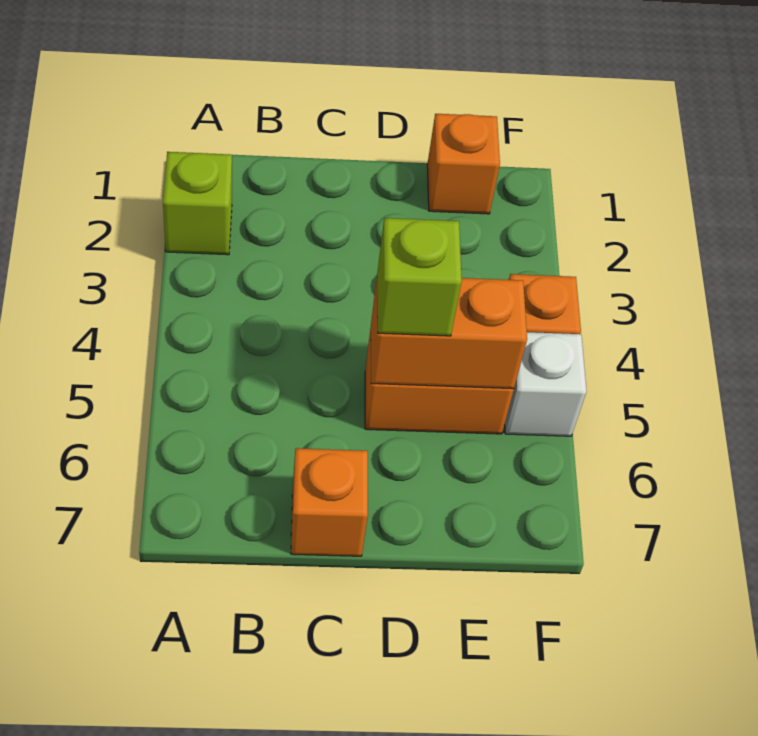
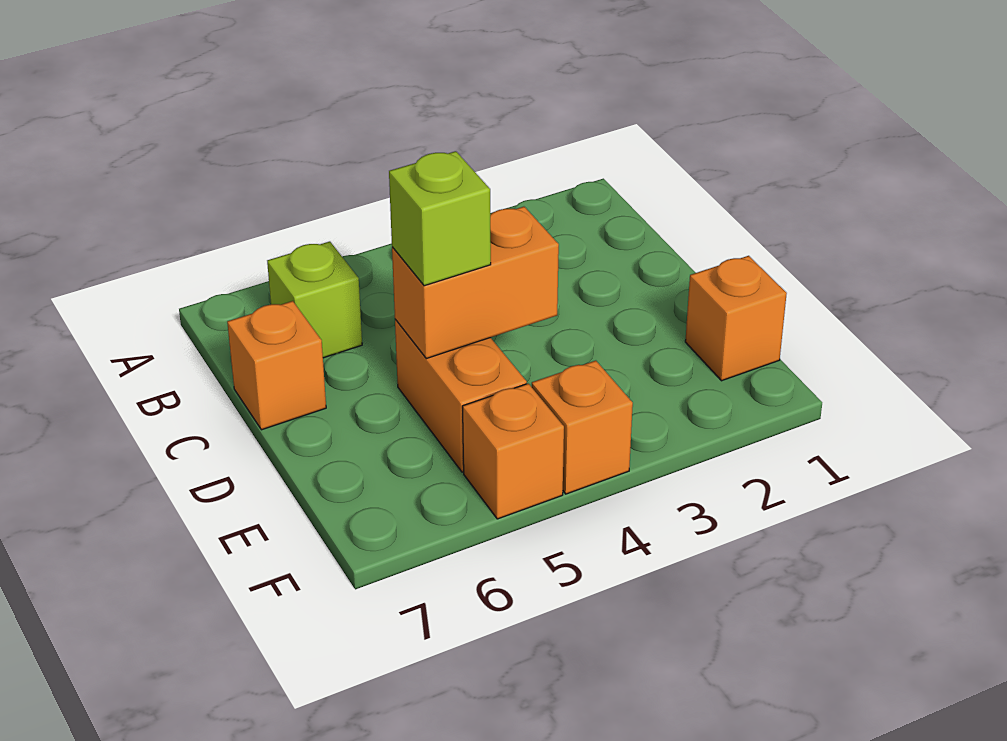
lime 1x1 brick [163,152,232,255] -> lime 1x1 brick moved to [267,241,362,358]
orange 1x2 brick [371,278,527,389] -> orange 1x2 brick turned to [392,207,559,359]
white 1x1 brick [505,332,587,436] -> orange 1x1 brick [463,384,564,519]

